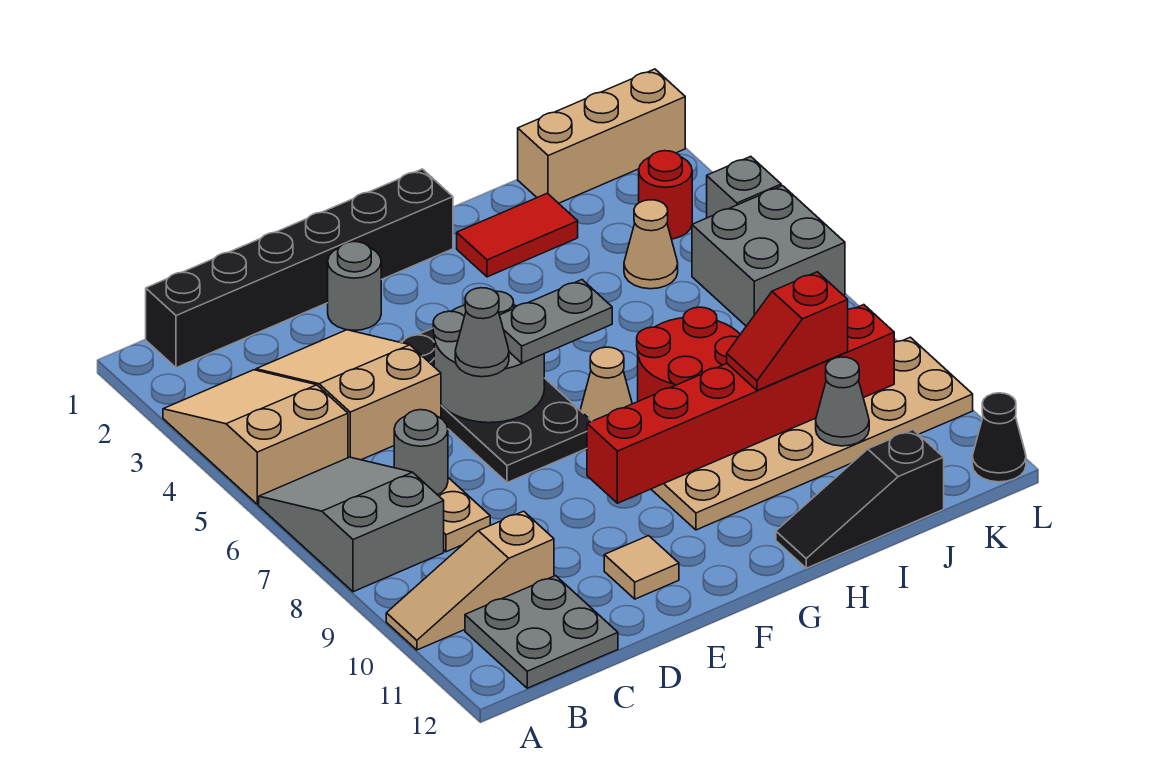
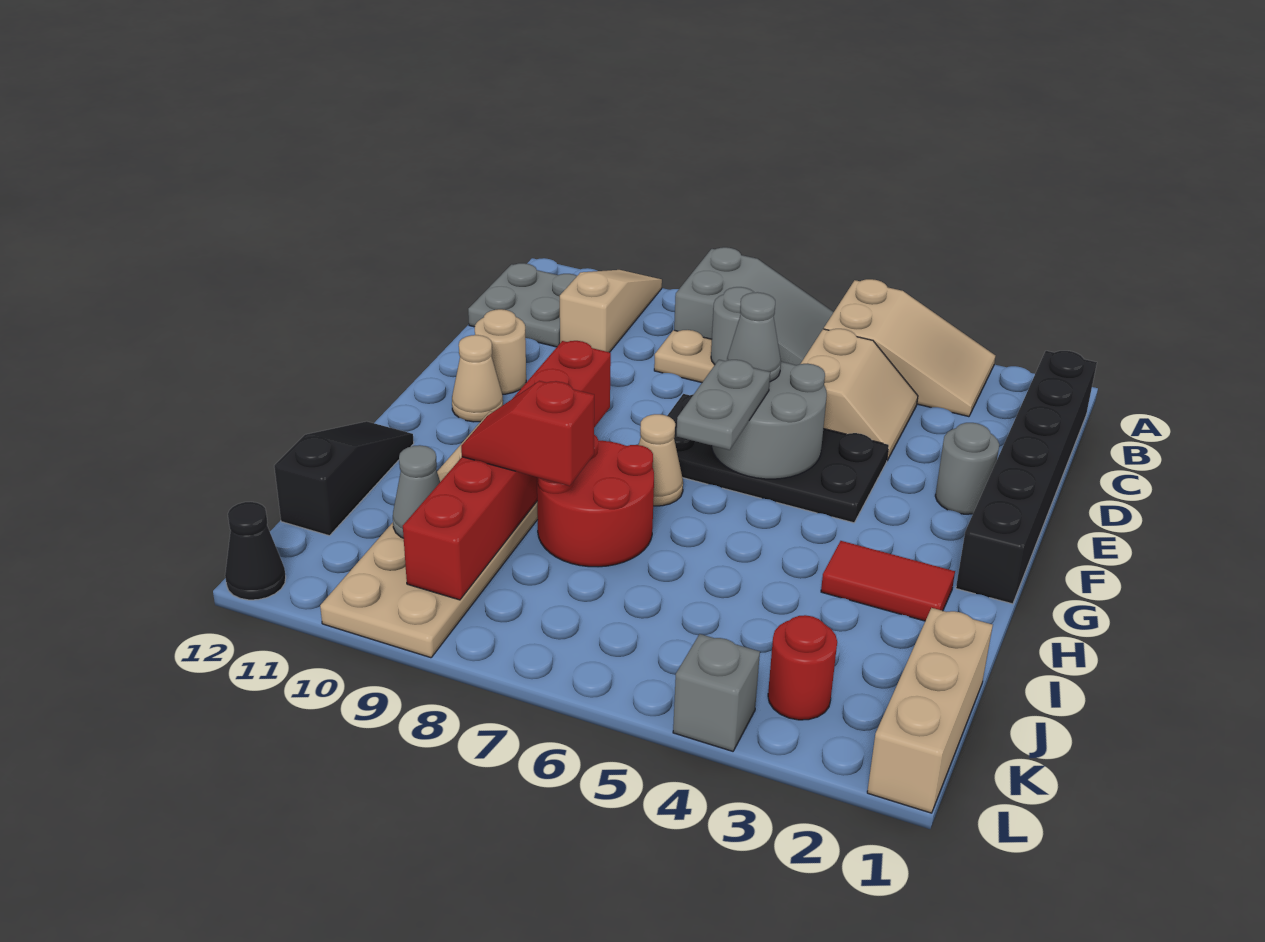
tan 2x3 slope [256,330,441,460] -> tan 2x2 slope [801,329,918,460]
tan 1x1 tile [604,536,679,599] -> tan 1x1 round brick [475,309,526,394]
red 1x2 tile [457,193,578,277] -> red 1x2 tile turned to [821,541,955,621]
red 1x2 slope [727,272,848,390] -> red 1x2 slope turned to [461,381,594,486]
tan 1x1 cone [624,200,678,289] -> tan 1x1 cone moved to [452,335,503,422]
grey 2x2 brick [692,186,845,326] -> none

